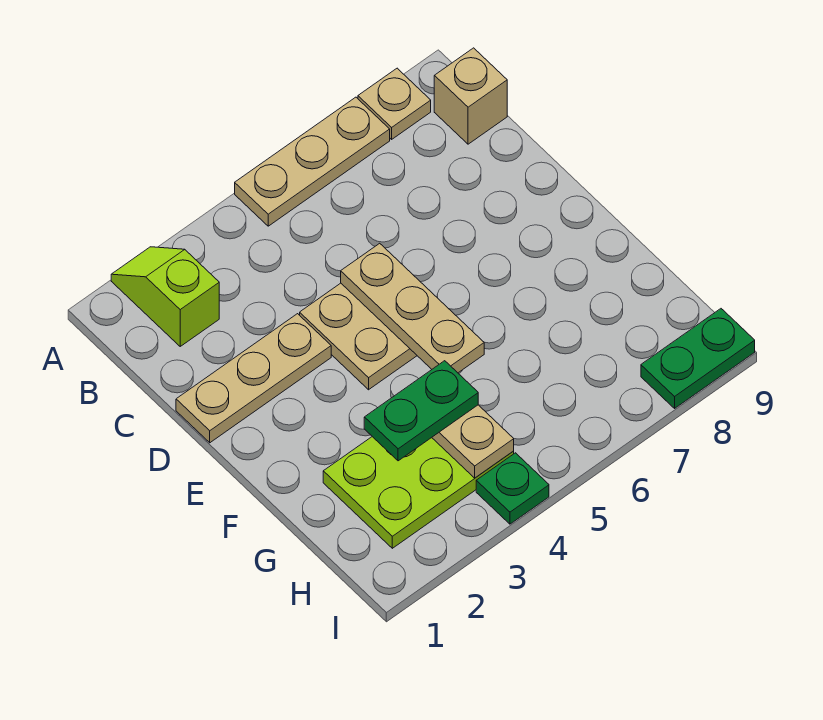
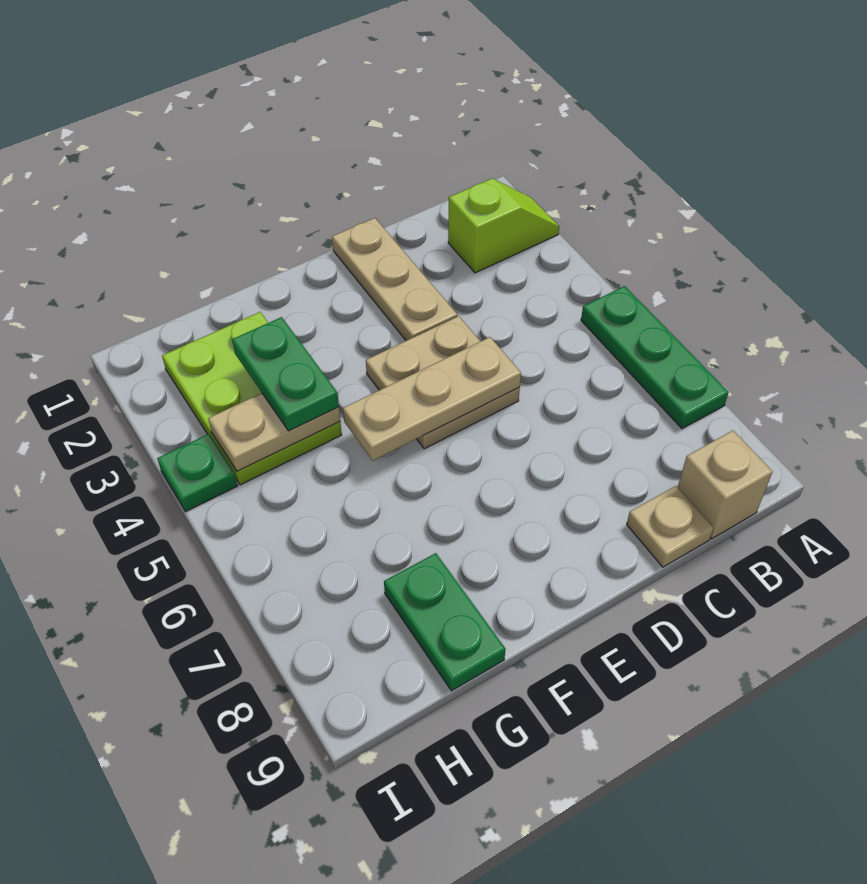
tan 1x3 plate [235,97,390,226] -> green 1x3 plate [581,286,729,429]
tan 1x1 plate [358,68,431,139] -> tan 1x1 plate moved to [627,486,714,567]
green 1x2 plate [641,309,755,408] -> green 1x2 plate moved to [384,553,505,691]

